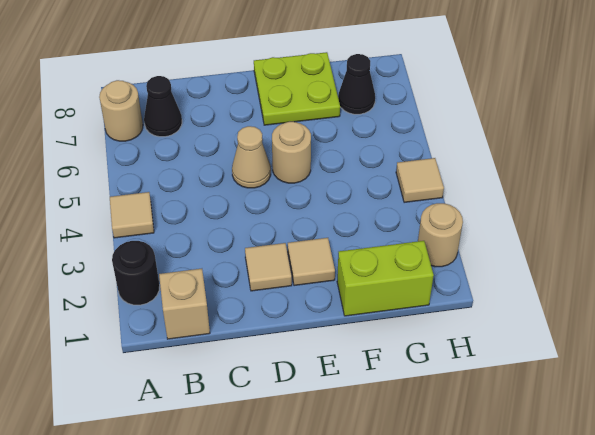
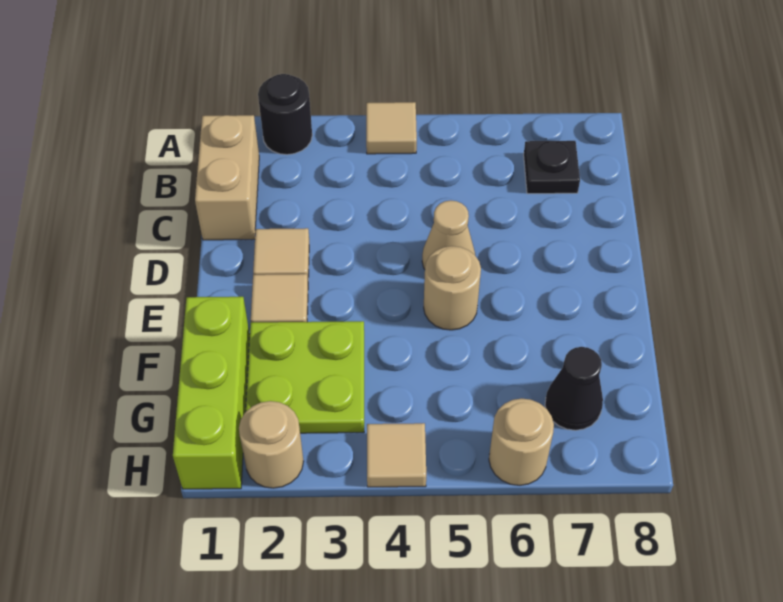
tan 1x1 round brick [99,80,143,141] -> tan 1x1 round brick moved to [489,398,554,485]
tan 1x1 brick [159,269,210,339] -> tan 1x2 brick [195,115,259,240]
black 1x1 cone [144,76,182,137] -> black 1x1 plate [524,141,580,194]
lime 2x2 plate [254,52,340,125] -> lime 2x2 plate moved to [246,321,364,433]
lime 1x2 brick [337,241,434,316] -> lime 1x3 brick [173,297,250,489]

